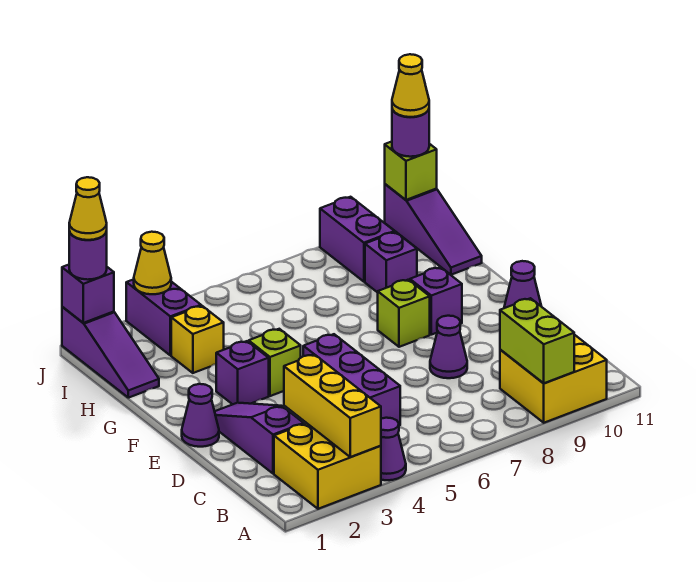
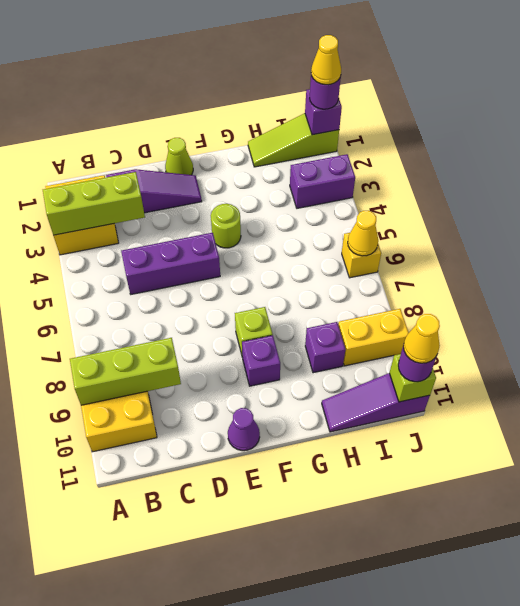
yellow 1x3 brick [284,354,381,457] -> lime 1x3 brick [43,172,145,235]
purple 1x1 cone [381,418,406,480] -> none
lime 1x2 brick [500,298,574,383] -> lime 1x3 brick [70,338,181,405]
purple 1x1 cone [430,316,467,378] -> none
purple 1x1 cone [182,384,219,447] -> lime 1x1 cone [165,138,193,175]
purple 1x1 brick [216,341,269,404] -> none
lime 1x1 brick [249,329,301,396] -> lime 1x1 round brick [211,204,241,248]
purple 1x3 slope [62,307,159,398] -> lime 1x3 slope [248,113,339,167]
yellow 1x1 brick [171,306,224,373] -> yellow 1x1 brick moved to [342,233,381,278]
purple 1x2 brick [320,197,395,282] -> yellow 1x2 brick [338,309,409,366]
yellow 1x1 cone [134,232,171,294] -> yellow 1x1 cone moved to [348,211,378,256]

